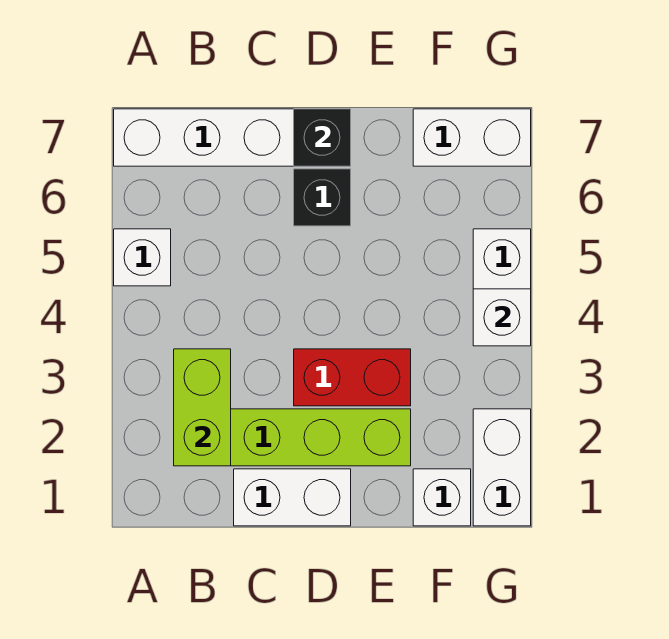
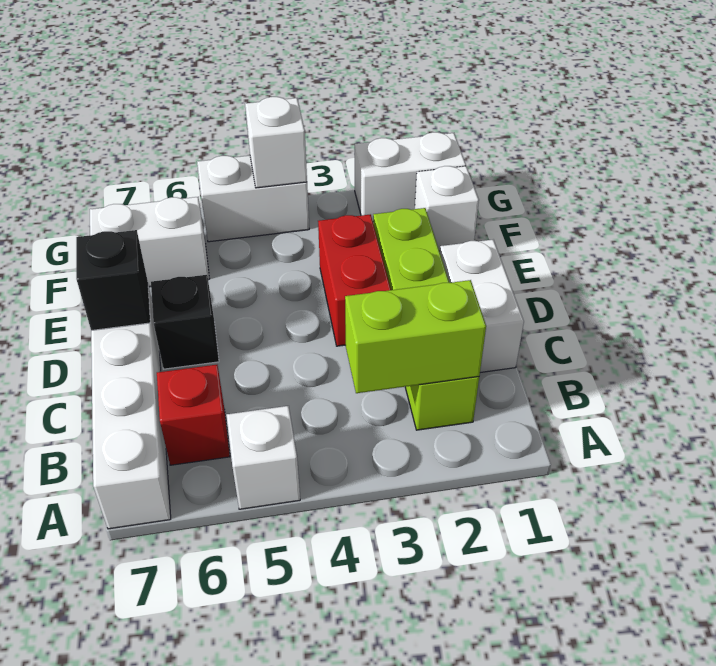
none -> red 1x1 brick [157,365,230,465]
white 1x2 brick [413,109,531,166] -> white 1x2 brick turned to [90,197,209,287]

